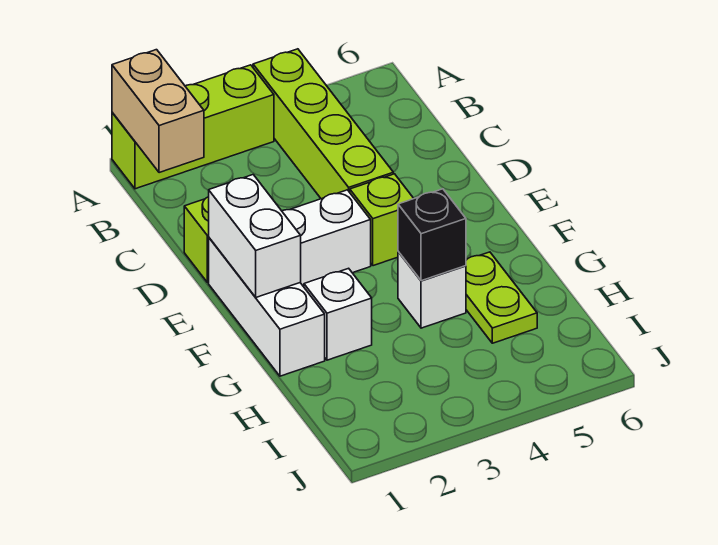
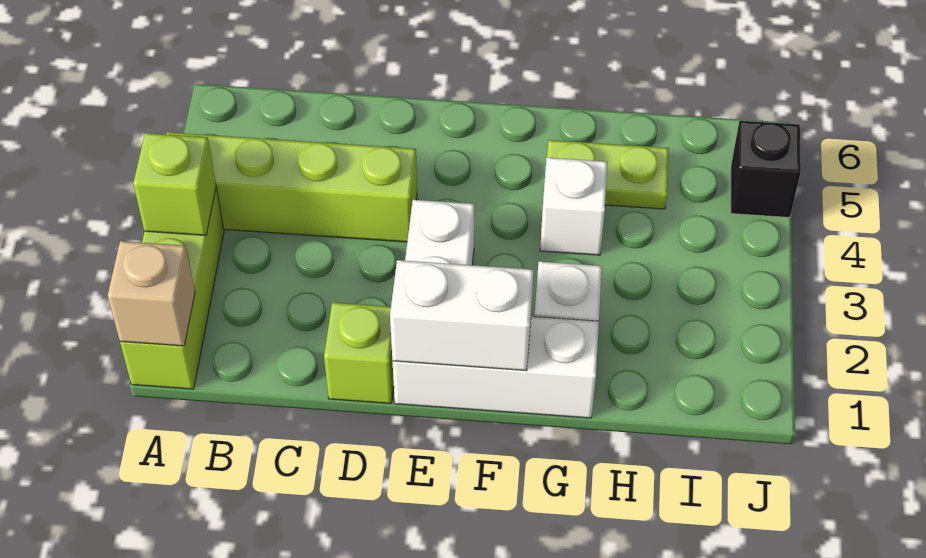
tan 1x2 brick [112,50,204,173] -> tan 1x1 brick [108,241,195,346]
lime 1x1 brick [350,174,414,266] -> lime 1x1 brick moved to [133,133,216,236]
black 1x1 brick [398,189,466,281] -> black 1x1 brick moved to [731,121,801,218]

